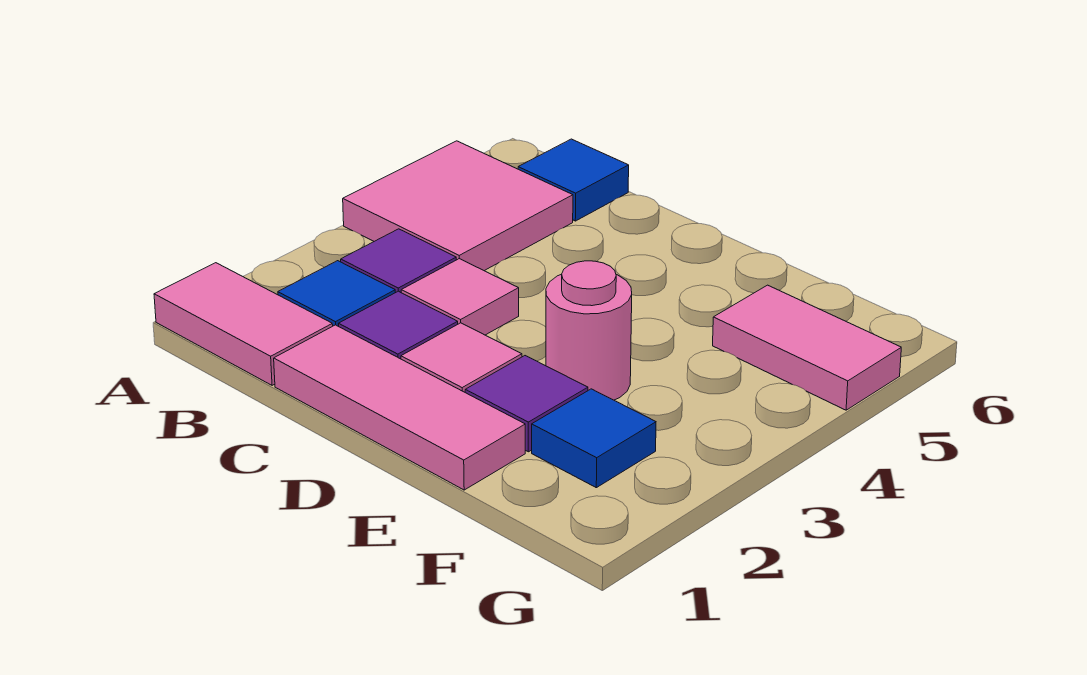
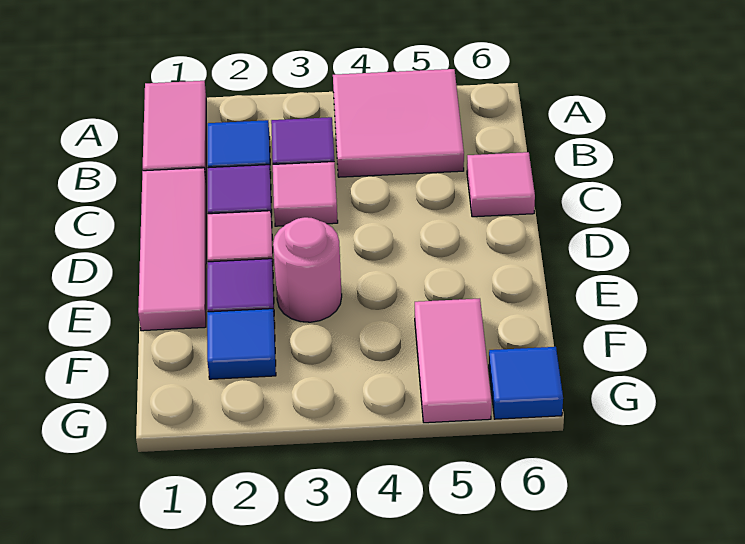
blue 1x1 tile [518,139,629,221] -> blue 1x1 tile moved to [489,347,563,419]
none -> pink 1x1 tile [467,152,535,217]

